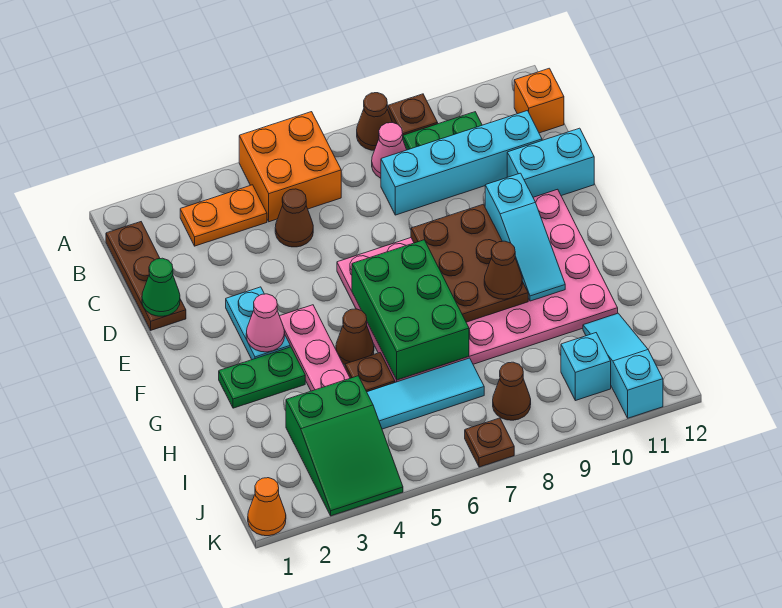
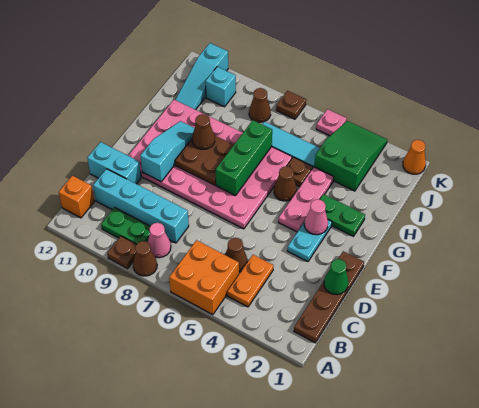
brown 1x3 plate [106,222,186,330] -> brown 1x4 plate [294,251,364,343]
orange 1x2 plate [180,185,267,246] -> orange 1x2 plate turned to [227,255,274,307]
brown 2x3 plate [411,204,528,322] -> brown 2x2 plate [175,135,233,185]
green 2x3 brick [352,240,469,380] -> green 1x3 brick [215,120,272,196]
none -> pink 1x1 plate [316,109,347,136]

